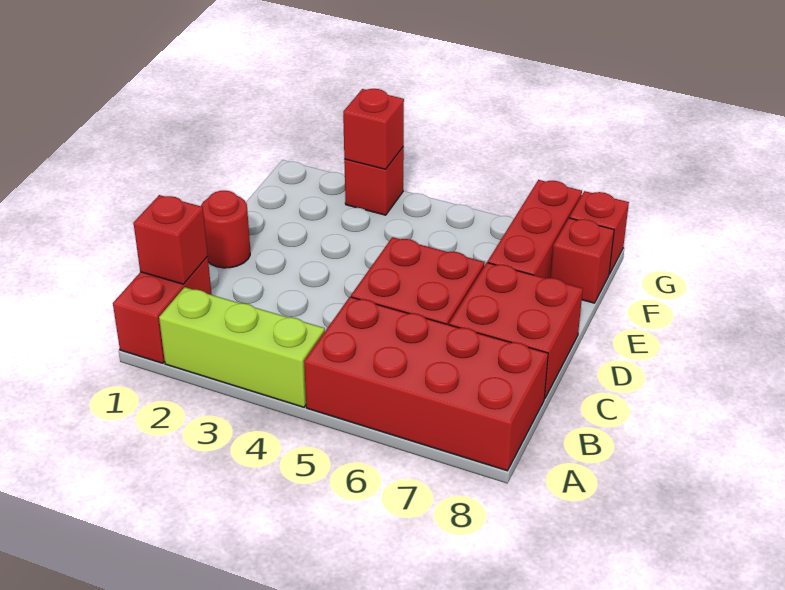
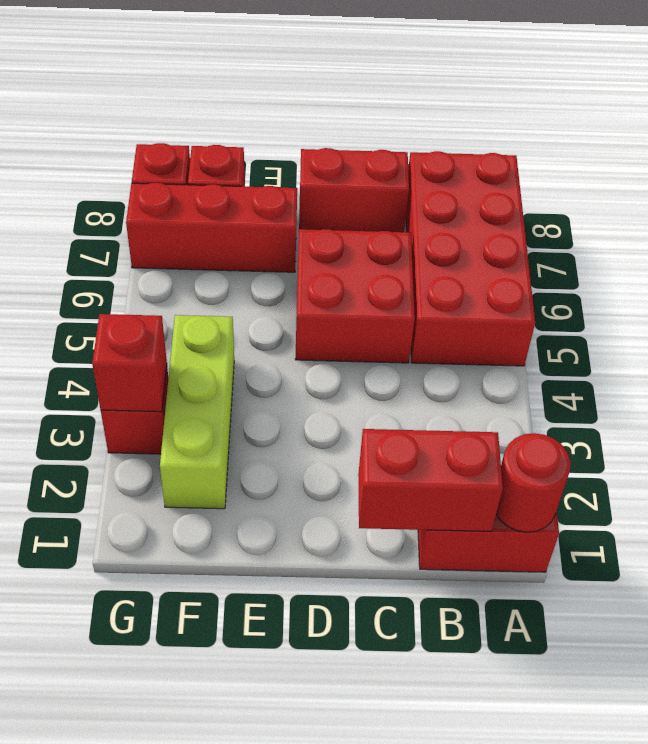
lime 1x3 brick [159,287,325,407] -> lime 1x3 brick moved to [160,315,234,509]
red 1x1 brick [134,195,208,284] -> red 1x2 brick [358,429,503,531]
red 2x2 brick [449,263,583,399] -> red 1x2 brick [299,148,409,232]
red 1x1 round brick [201,191,250,268] -> red 1x1 round brick moved to [496,433,571,532]

